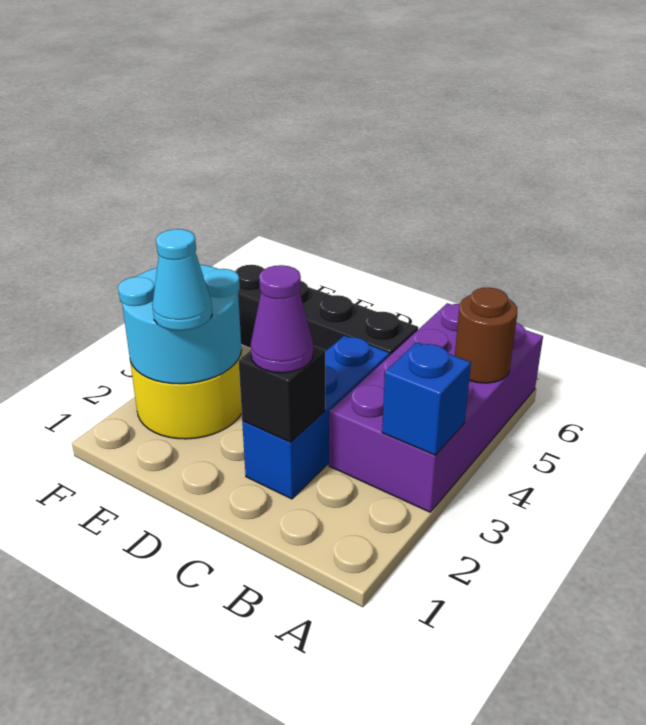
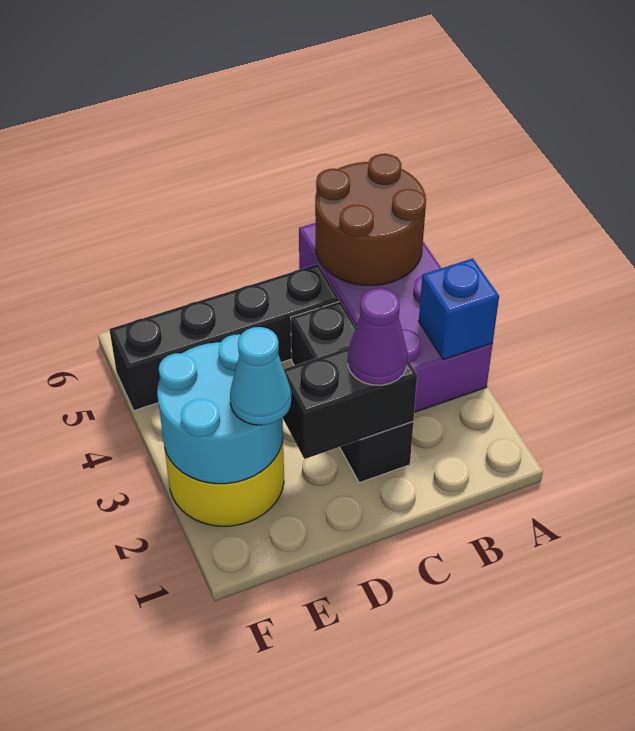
brown 1x1 round brick [455,288,517,383] -> brown 2x2 round brick [315,154,426,285]
blue 1x3 brick [242,336,390,499] -> black 1x3 brick [291,301,413,483]
black 1x1 brick [239,346,325,442] -> black 1x2 brick [283,348,417,459]

